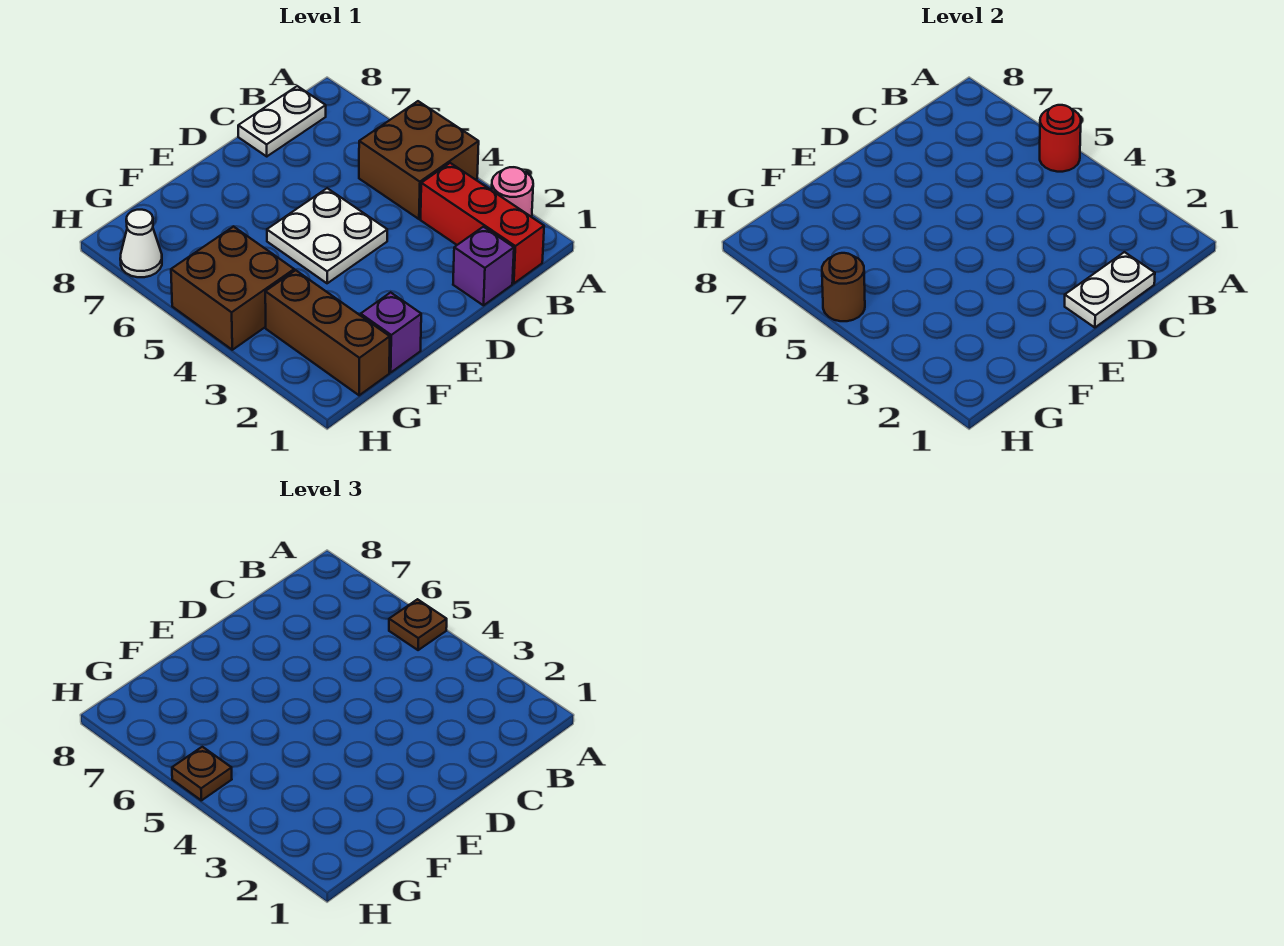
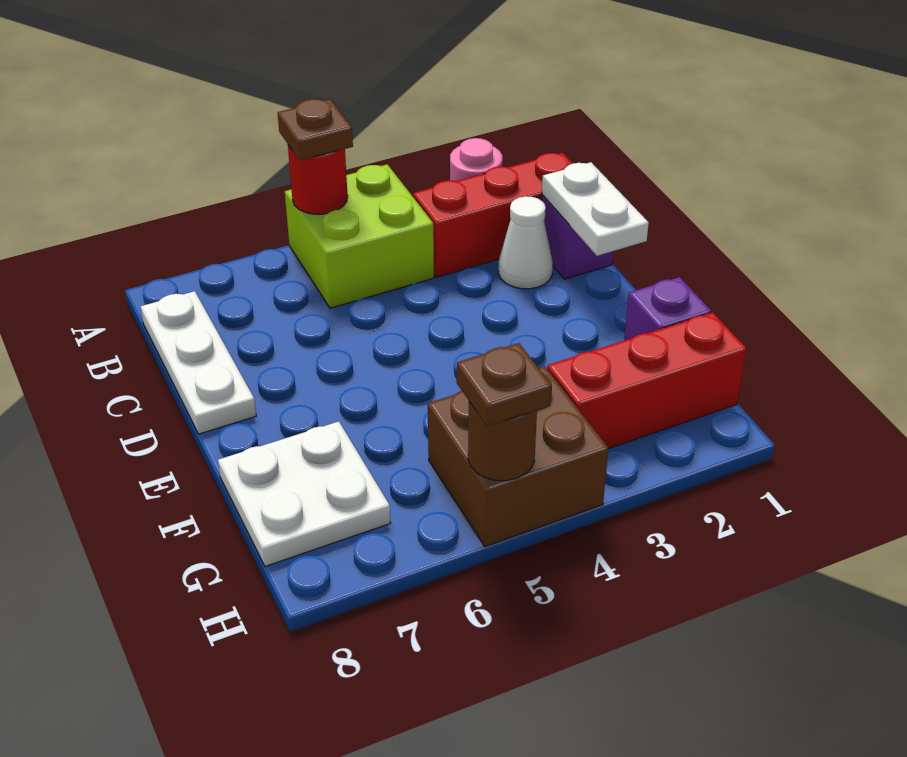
brown 2x2 brick [359,101,479,219] -> lime 2x2 brick [285,164,434,308]
white 1x2 plate [238,86,326,156] -> white 1x3 plate [140,291,256,434]
white 2x2 plate [267,188,387,283] -> white 2x2 plate moved to [218,421,390,566]
brown 1x3 brick [265,270,390,395] -> red 1x3 brick [547,312,746,449]
white 1x1 cone [120,210,162,277] -> white 1x1 cone moved to [498,196,553,289]

